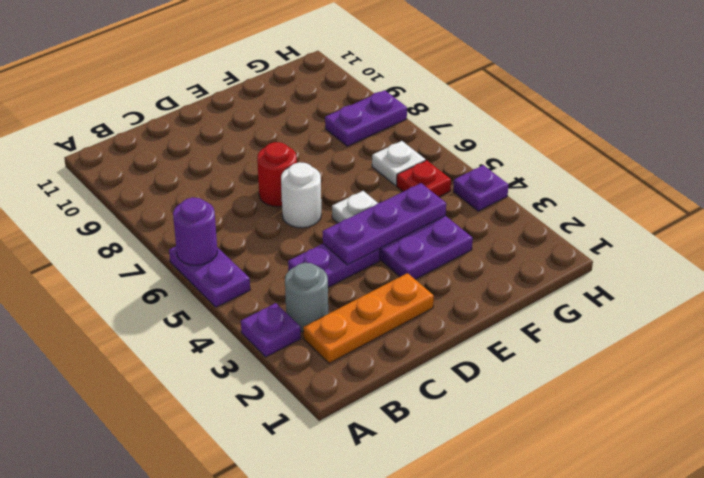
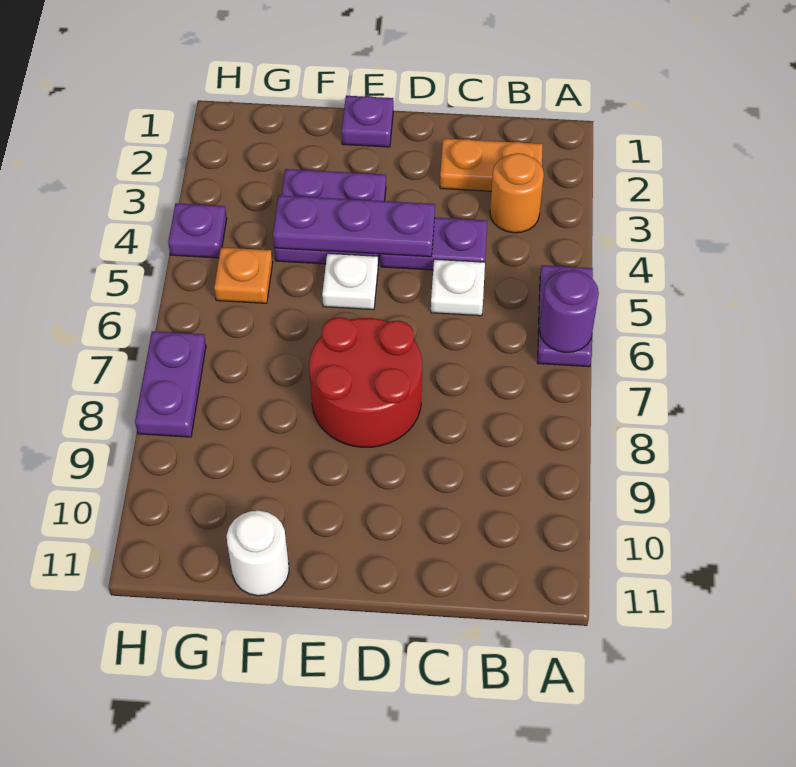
purple 1x1 plate [241,303,301,357] -> purple 1x1 plate moved to [342,96,393,147]
orange 1x3 plate [303,273,434,363] -> orange 1x2 plate [440,138,543,191]
grey 1x1 round brick [285,263,328,332] -> orange 1x1 round brick [490,153,544,233]
white 1x1 round brick [281,162,321,228] -> white 1x1 round brick moved to [227,511,289,596]
red 1x1 round brick [257,142,297,207] -> red 2x2 round brick [309,317,422,447]
red 1x1 plate [397,160,451,197] -> orange 1x1 plate [214,247,273,303]
white 1x1 plate [372,141,426,186] -> white 1x1 plate moved to [431,259,485,316]
purple 1x2 plate [325,90,407,146] -> purple 1x2 plate turned to [135,331,206,437]

